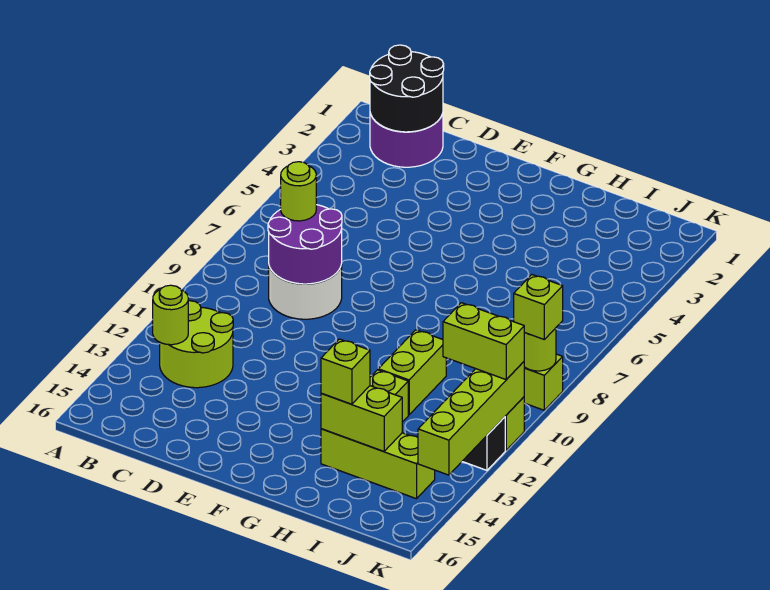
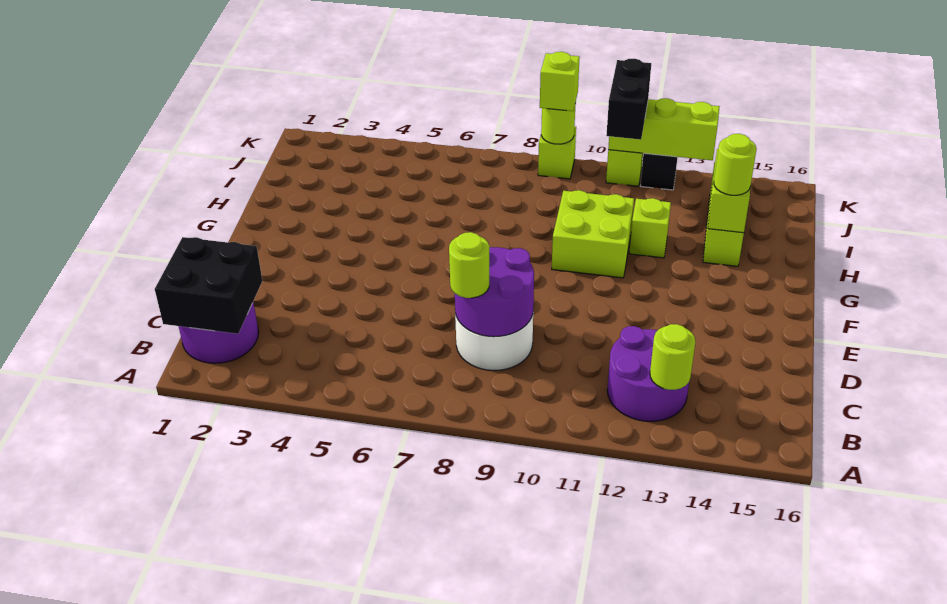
black 2x2 round brick [370,45,444,132] -> black 2x2 brick [155,237,262,334]
lime 2x2 round brick [160,301,233,388] -> purple 2x2 round brick [607,326,689,421]
lime 1x2 brick [378,330,446,415] -> lime 2x2 brick [552,190,634,278]
lime 1x1 brick [321,339,370,404] -> lime 1x1 round brick [714,134,756,195]
lime 1x2 brick [443,303,524,380] -> black 1x2 brick [606,59,651,140]
lime 1x4 brick [418,362,524,475] -> lime 1x3 brick [608,98,720,160]

